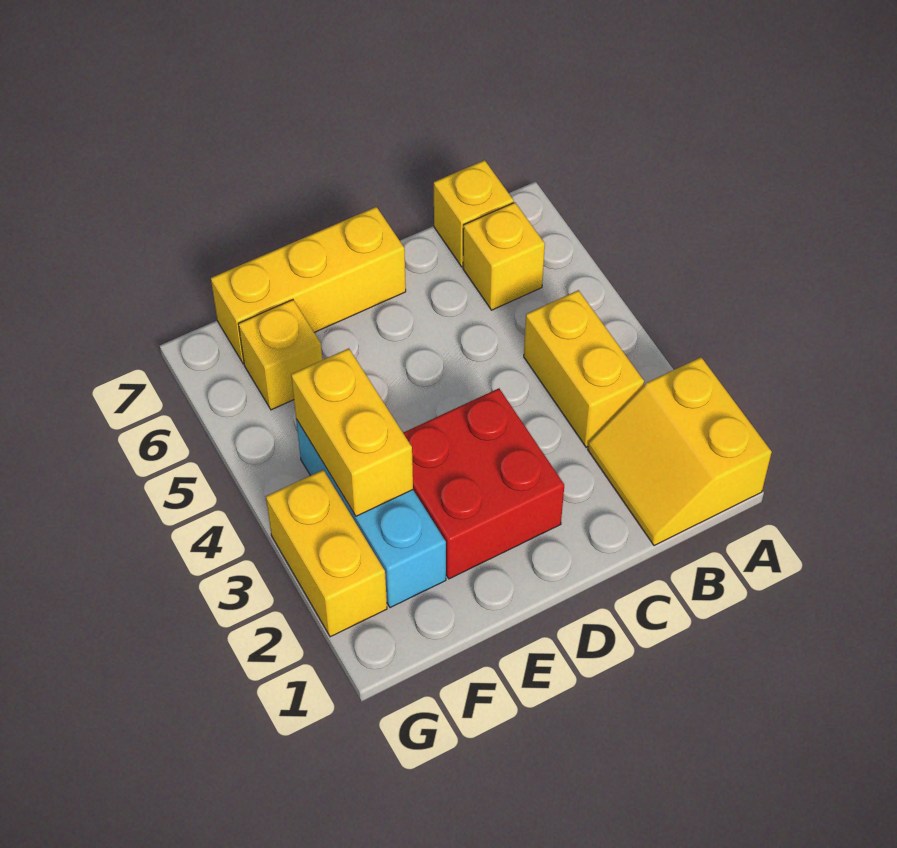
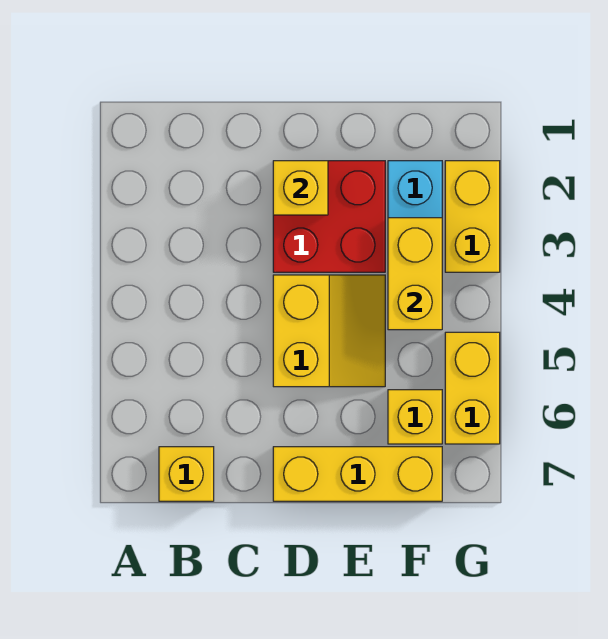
yellow 2x2 slope [588,357,772,546] -> yellow 2x2 slope moved to [273,275,385,387]
yellow 1x2 brick [524,290,644,447] -> yellow 1x2 brick moved to [445,332,500,444]
yellow 1x1 brick [463,202,545,310] -> yellow 1x1 brick moved to [273,161,328,215]

